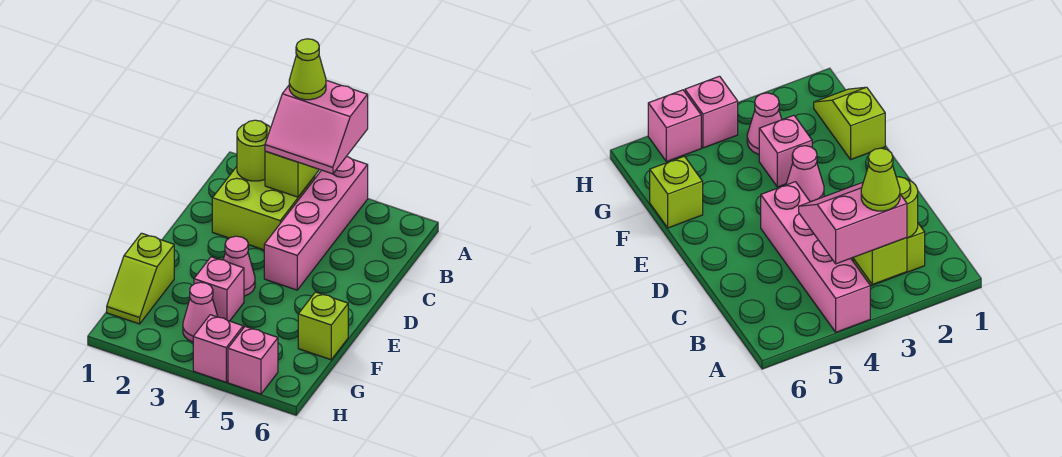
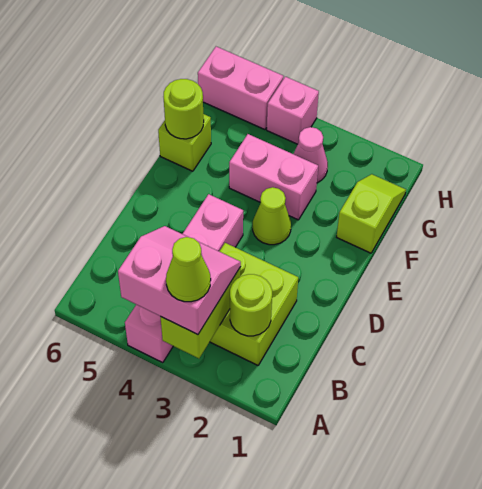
pink 1x1 cone [223,236,255,296] -> lime 1x1 cone [253,187,291,245]
pink 1x1 brick [194,257,244,321] -> pink 1x2 brick [229,134,318,220]
none -> lime 1x1 round brick [163,79,204,139]
pink 1x1 brick [228,327,278,394] -> pink 1x2 brick [198,47,284,130]

